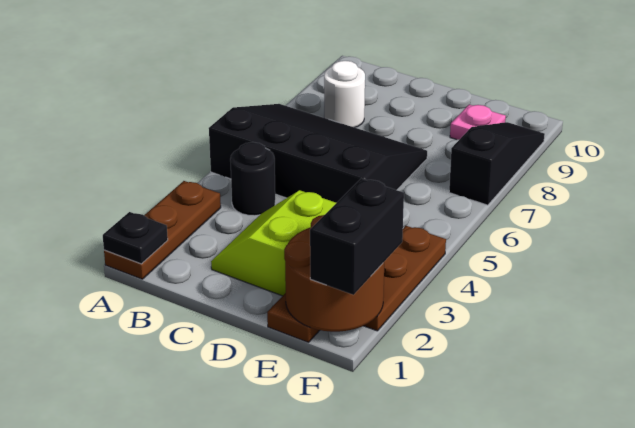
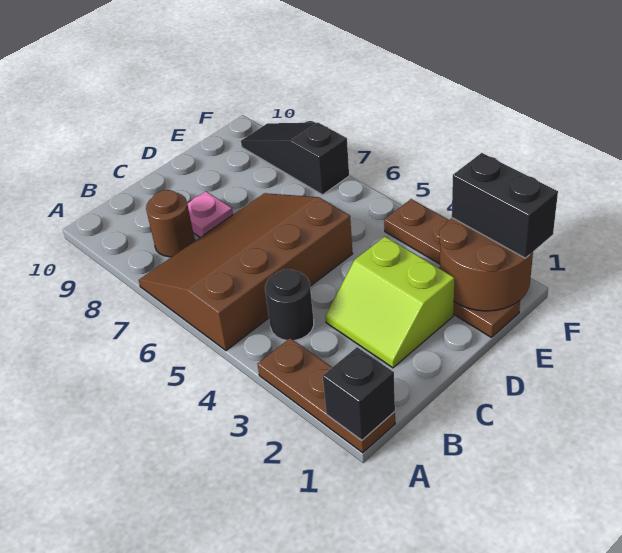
black 1x1 plate [103,212,168,264] -> black 1x1 brick [323,347,395,440]
black 3x4 slope [209,104,427,203] -> brown 3x4 slope [139,193,353,351]
white 1x1 round brick [324,61,365,128] -> brown 1x1 round brick [146,190,195,257]
pink 1x1 plate [450,105,506,140] -> pink 1x1 plate moved to [187,191,233,237]

